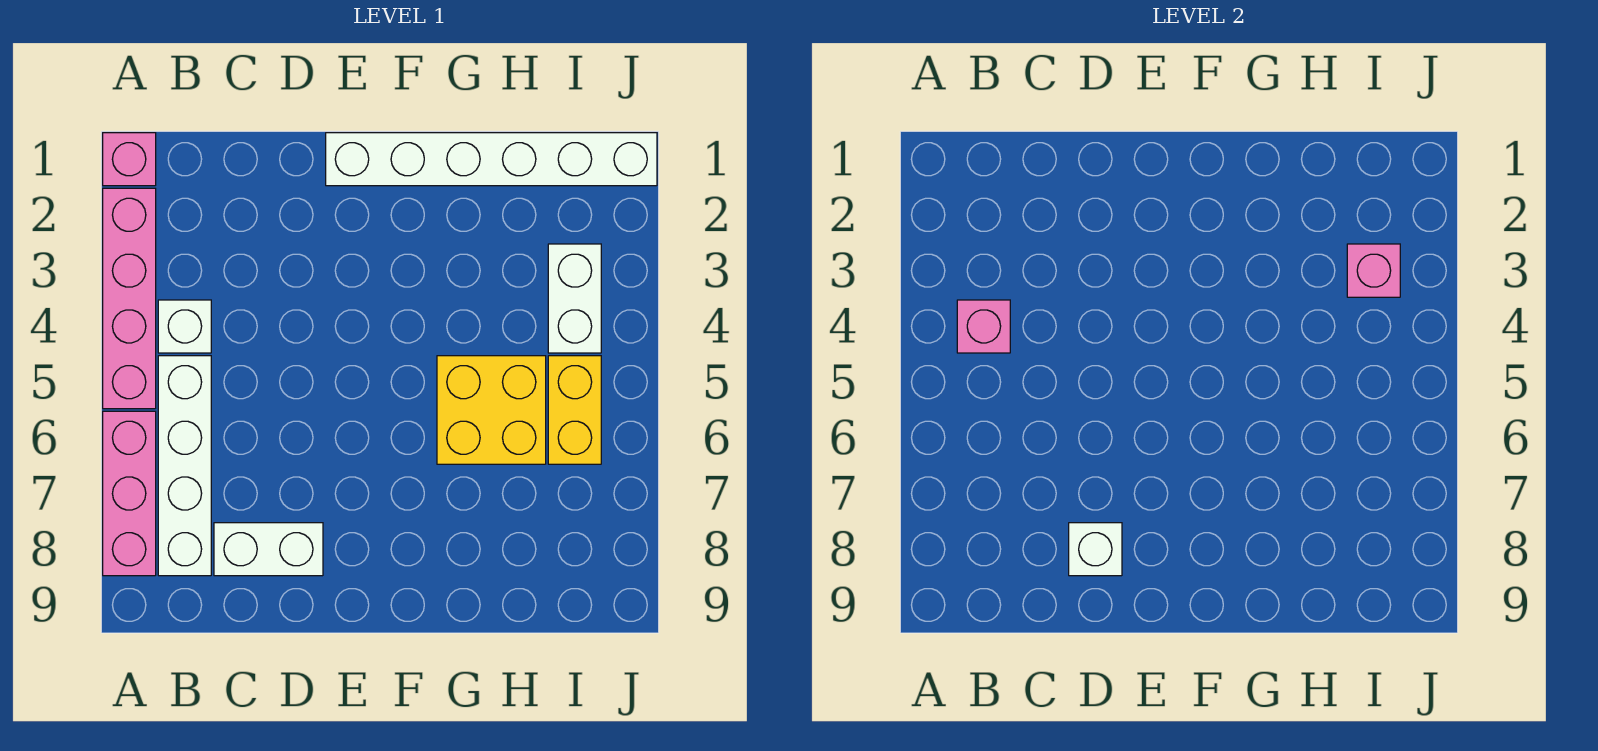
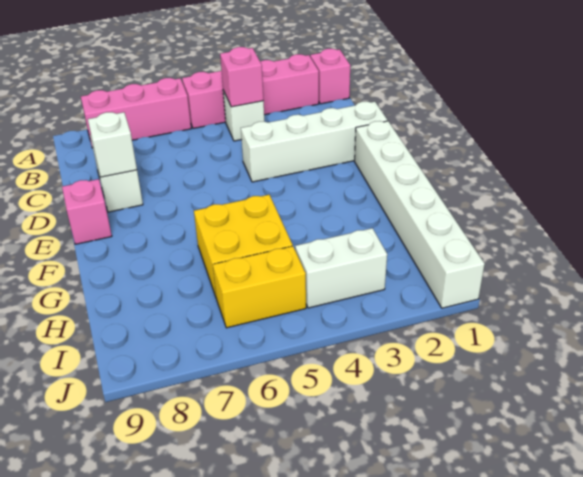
white 1x4 brick [158,356,211,576] -> white 1x4 brick moved to [241,101,388,182]
pink 1x1 brick [1347,244,1400,297] -> pink 1x1 brick moved to [62,179,112,244]

